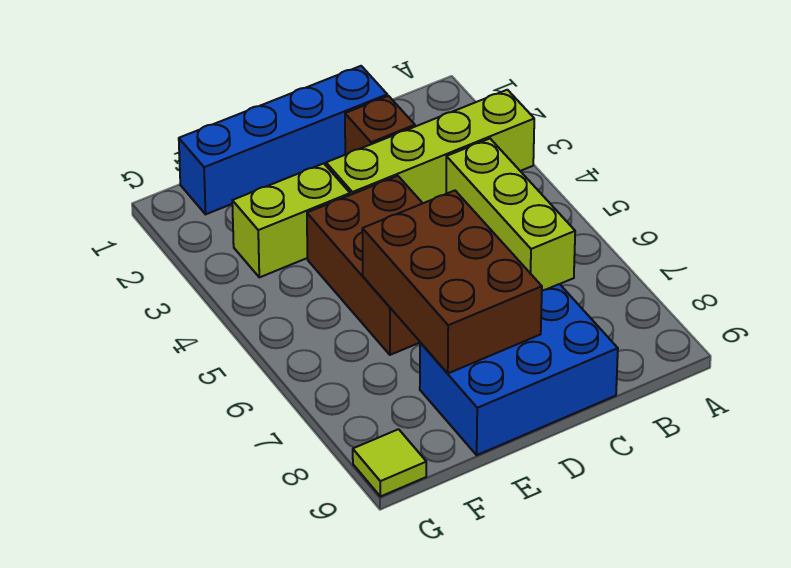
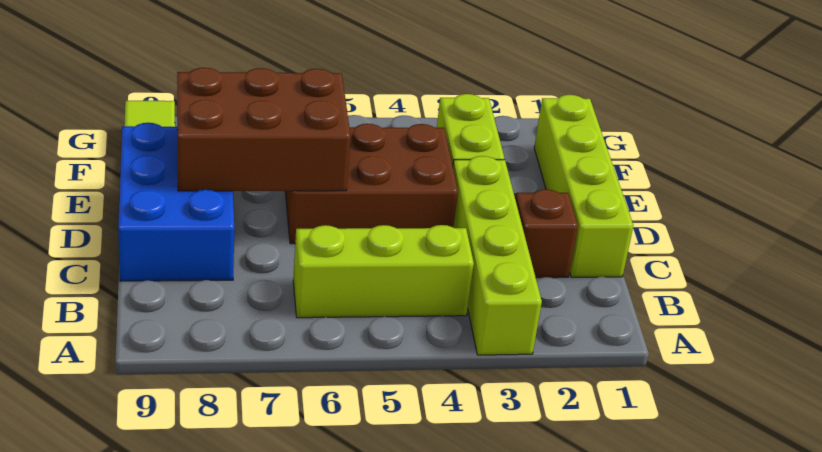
blue 1x4 brick [179,66,387,214] -> lime 1x4 brick [534,95,633,277]

